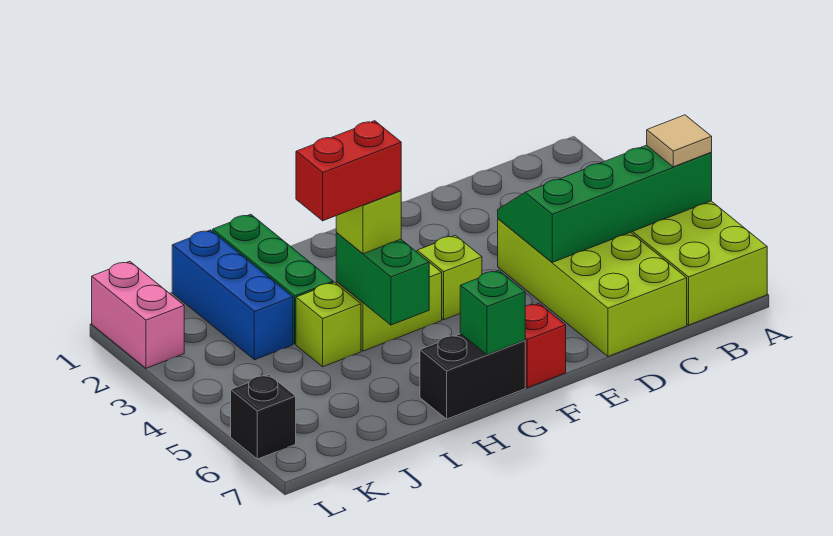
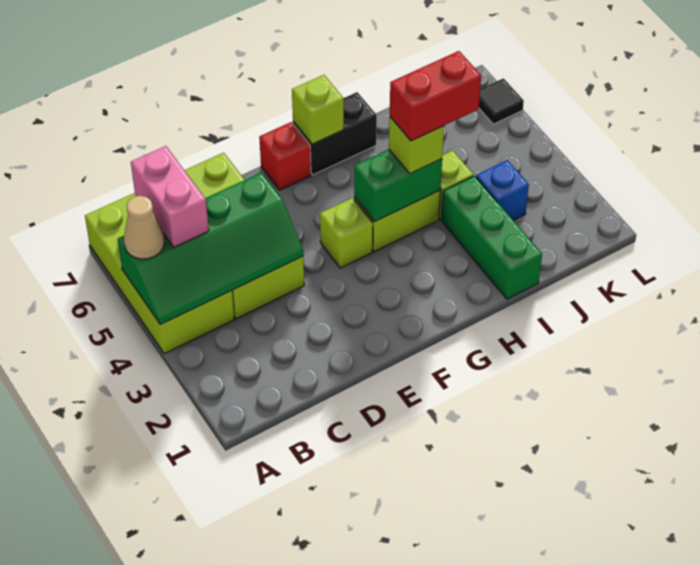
tan 1x1 tile [647,115,712,167] -> tan 1x1 cone [124,196,165,259]
green 1x1 brick [460,270,525,355] -> lime 1x1 brick [292,75,344,144]
green 1x2 brick [336,233,429,325] -> green 1x2 brick turned to [354,149,442,222]
blue 1x3 brick [172,230,293,360] -> blue 1x1 brick [476,160,529,220]
pink 1x2 brick [92,261,184,368] -> pink 1x2 brick moved to [131,146,209,247]
black 1x1 brick [231,375,296,459] -> black 1x1 tile [479,78,524,124]

